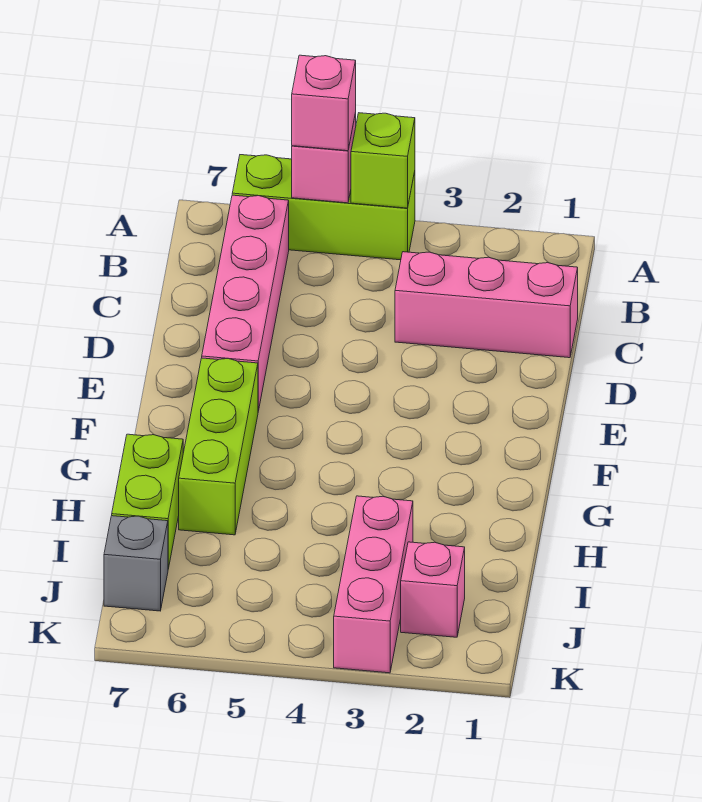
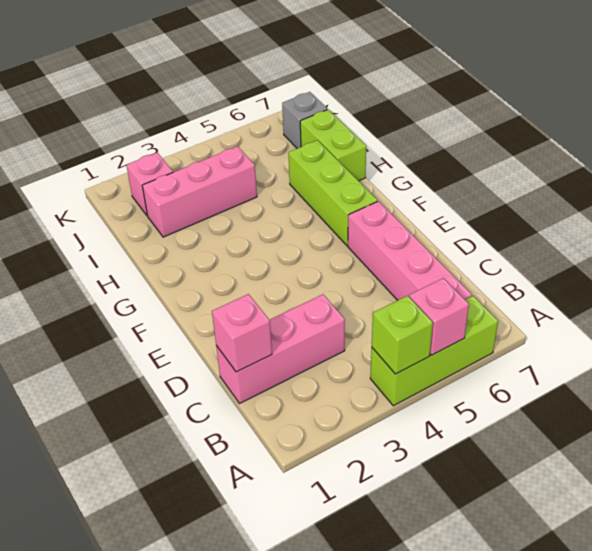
pink 1x1 brick [292,55,356,151] -> pink 1x1 brick moved to [212,294,272,372]
pink 1x3 brick [334,496,413,673] -> pink 1x3 brick turned to [142,146,257,237]

